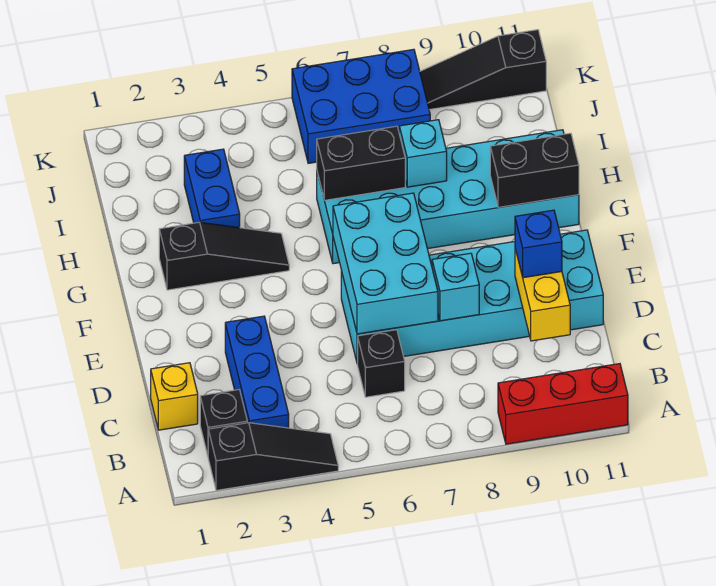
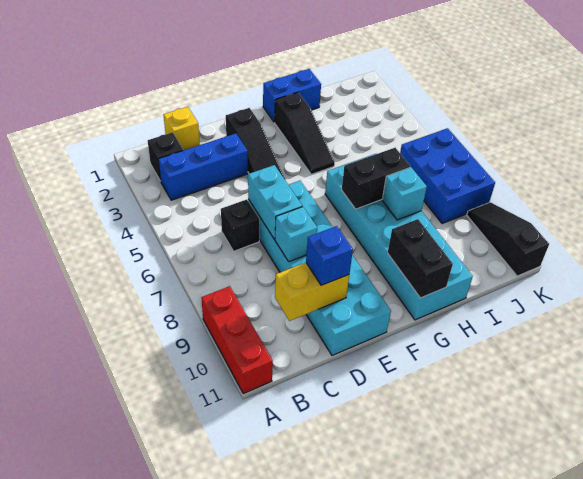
black 1x3 slope [208,423,338,490] -> black 1x3 slope moved to [226,108,285,179]
cyan 2x3 brick [333,193,438,334] -> cyan 1x2 brick [248,165,302,240]
blue 1x2 brick [184,149,240,228] -> blue 1x2 brick moved to [263,69,321,122]
black 1x2 brick [317,126,405,200] -> black 1x2 brick turned to [342,148,410,209]

